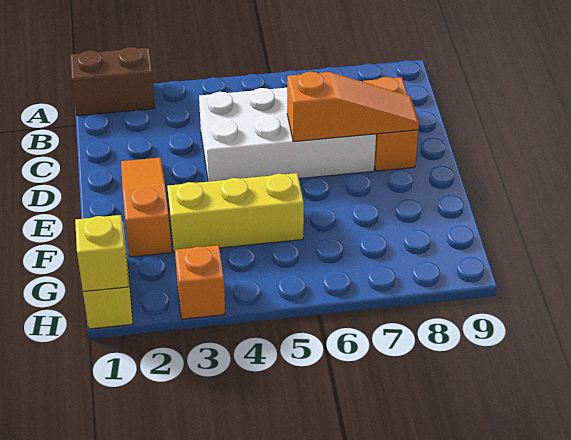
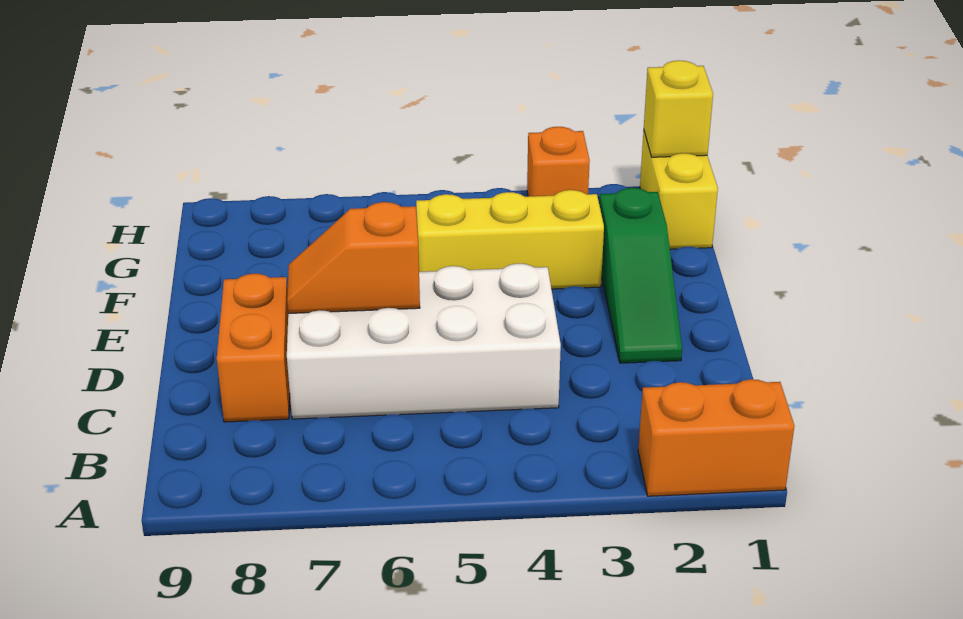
brown 1x2 brick [70,47,155,116] -> orange 1x2 brick [638,379,794,496]
orange 1x3 slope [121,157,172,257] -> green 1x3 slope [599,188,682,363]
orange 1x3 slope [287,72,419,142] -> orange 1x2 slope [287,202,420,313]

